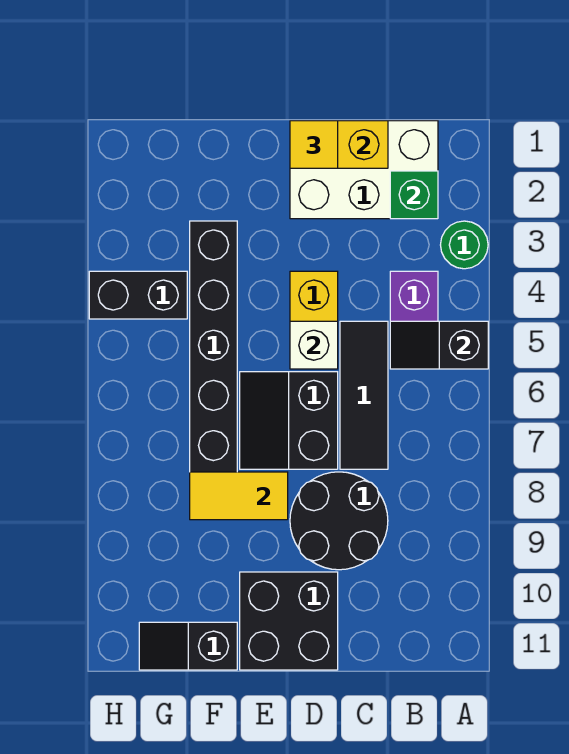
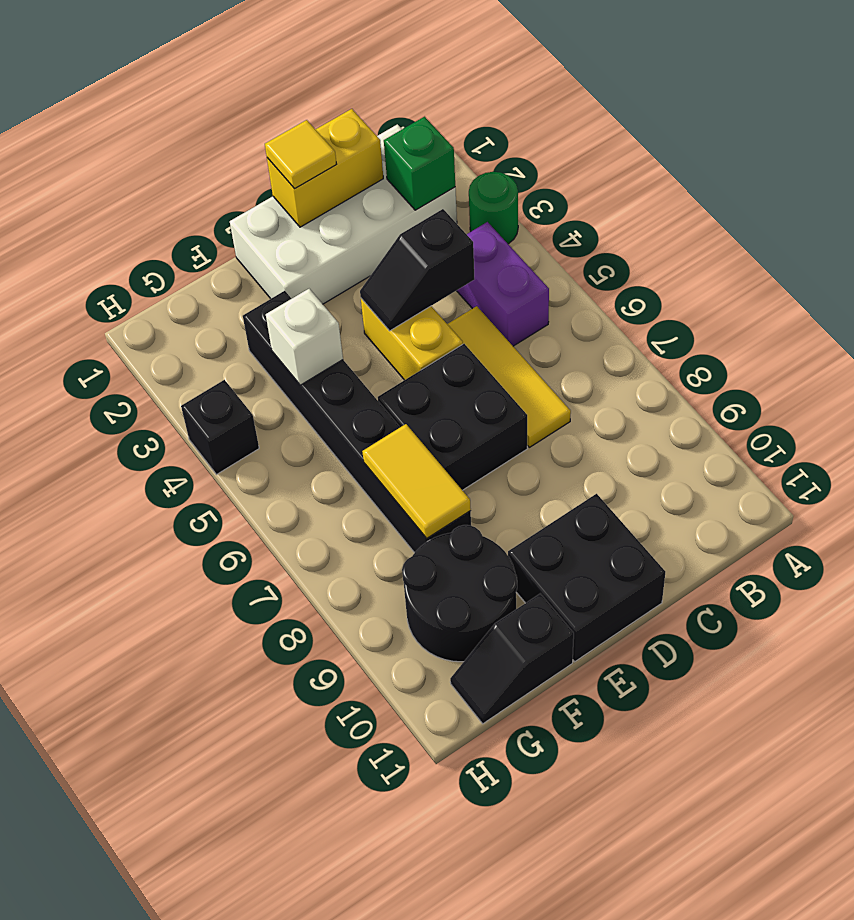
black 1x2 slope [390,321,488,369] -> black 1x2 slope moved to [360,209,474,331]
white 2x3 brick [290,121,438,219] -> white 2x4 brick [230,124,457,304]
black 1x3 tile [340,321,388,469] -> yellow 1x3 tile [447,306,571,447]
black 2x2 round brick [290,472,388,570] -> black 2x2 round brick moved to [402,525,517,662]
white 1x1 brick [290,321,338,369] -> white 1x1 brick moved to [266,289,343,385]
black 2x2 slope [240,372,338,469] -> black 2x2 brick [378,344,527,490]
yellow 1x2 tile [190,472,288,520] -> yellow 1x2 tile turned to [362,424,471,538]
black 1x2 brick [89,271,187,319] -> black 1x1 brick [181,380,259,475]

